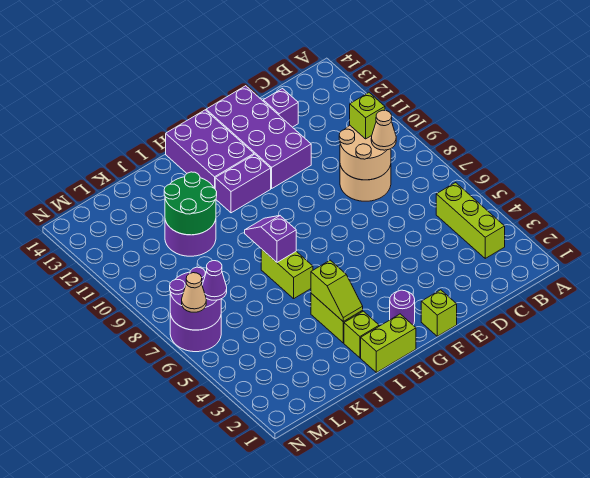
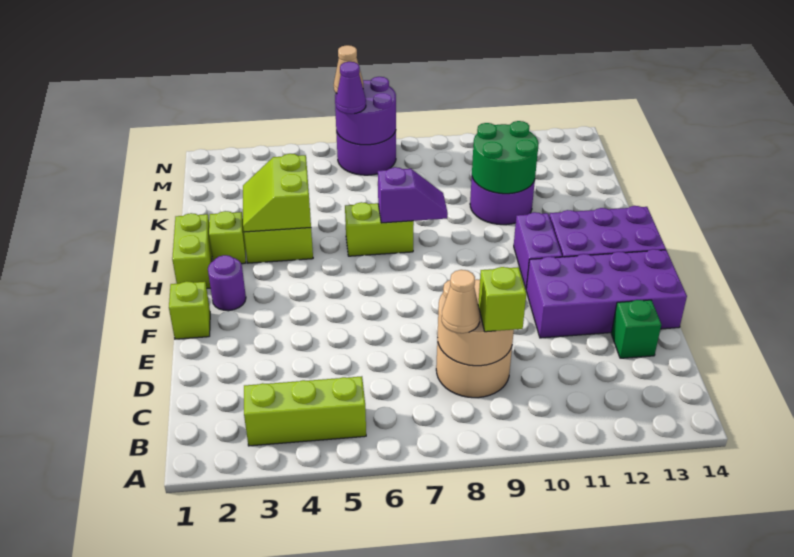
purple 1x1 brick [263,89,298,127] -> green 1x1 brick [611,300,661,358]
lime 1x2 slope [311,260,363,322] -> lime 2x2 slope [243,154,311,232]

